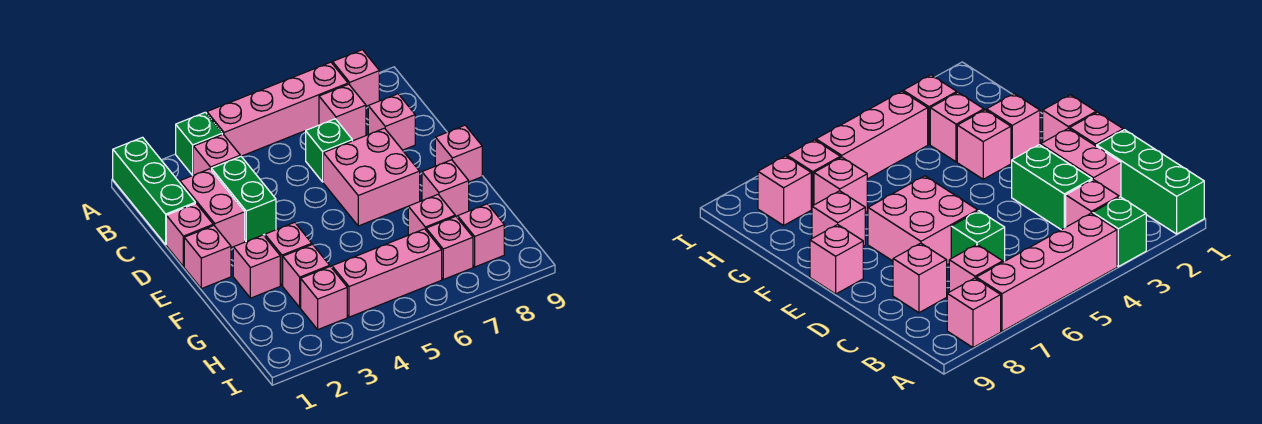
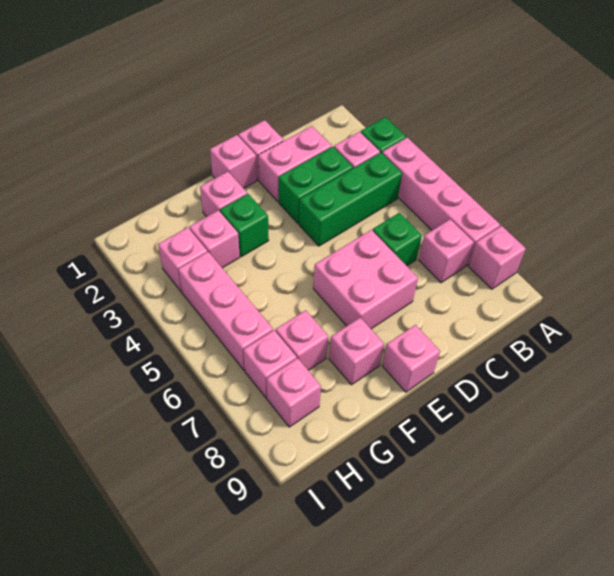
green 1x3 brick [113,137,195,244] -> green 1x3 brick moved to [299,153,402,246]
pink 1x1 brick [368,94,415,150] -> none
pink 1x1 brick [265,222,312,286] -> green 1x1 brick [220,194,269,257]

